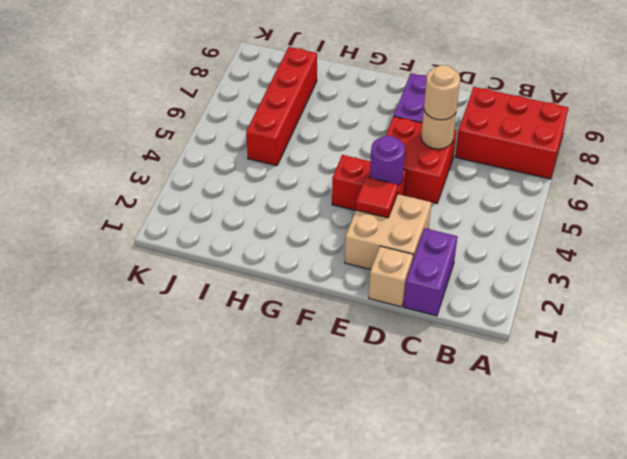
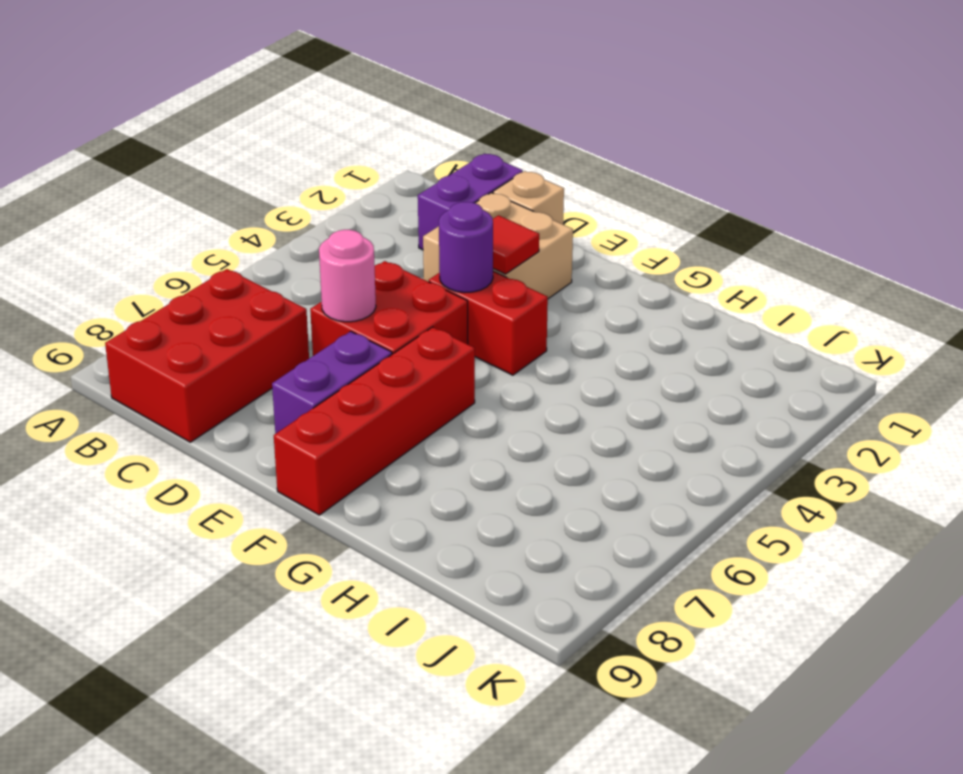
red 2x3 brick [455,87,568,179] -> red 2x3 brick turned to [105,269,309,442]
tan 1x1 round brick [421,111,456,149] -> pink 1x1 round brick [319,230,376,322]
tan 1x1 round brick [424,65,460,120] -> none
red 1x4 brick [246,47,317,166] -> red 1x4 brick moved to [274,327,475,515]

